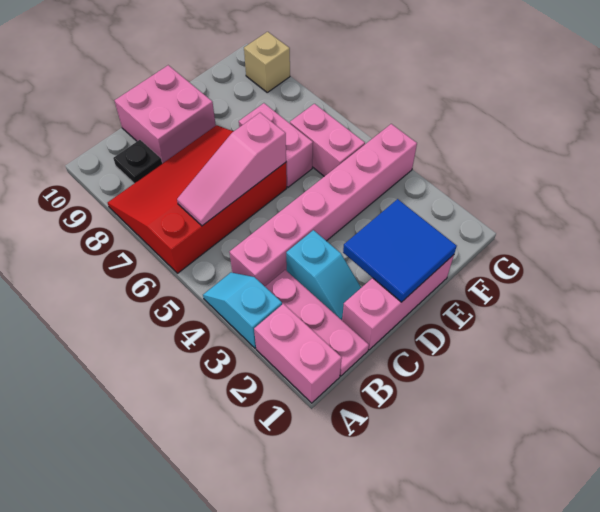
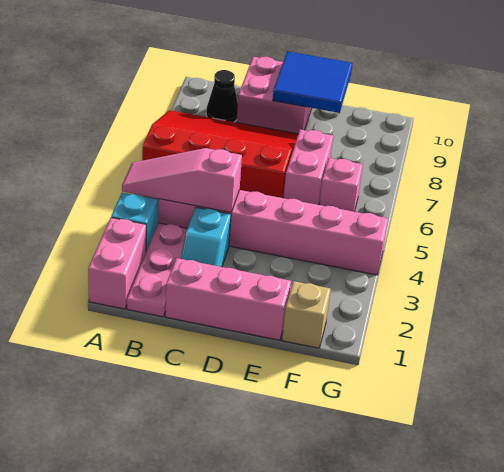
pink 1x3 slope [177,113,286,226] -> pink 1x3 slope moved to [122,148,242,212]
black 1x1 plate [113,140,162,183] -> black 1x1 cone [206,70,238,122]
blue 2x2 tile [343,199,457,302] -> blue 2x2 tile moved to [273,51,352,113]
pink 1x2 brick [290,104,365,176] -> pink 1x1 brick [319,158,363,212]
tan 1x1 brick [244,32,290,92] -> tan 1x1 brick moved to [282,281,331,348]

